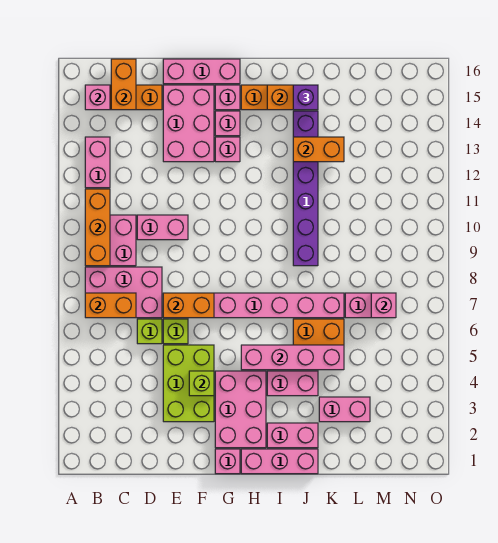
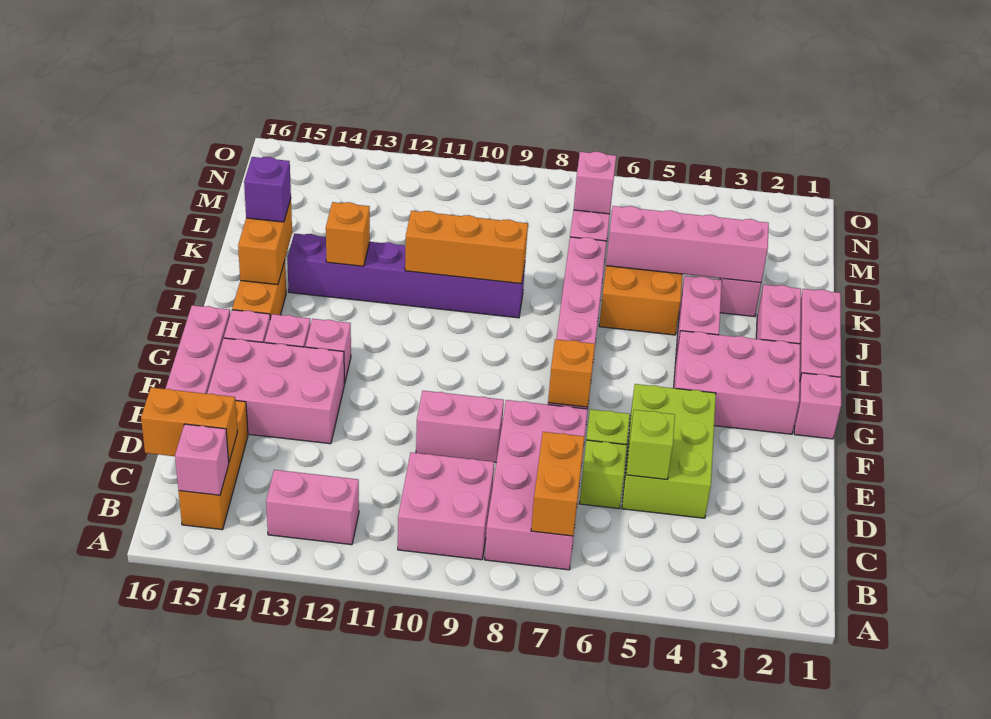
pink 2x3 brick [85,267,162,318] -> pink 2x4 brick [485,400,588,570]
orange 1x3 brick [85,189,110,266] -> orange 1x3 brick moved to [405,211,528,284]
pink 1x2 brick [137,215,188,240] -> pink 1x2 brick turned to [416,391,504,462]
lime 2x3 brick [163,345,214,422] -> lime 2x3 brick turned to [622,384,716,518]
orange 1x2 brick [163,293,214,318] -> orange 1x1 brick [548,339,595,407]
lime 1x1 brick [189,371,214,396] -> lime 1x1 brick moved to [626,410,675,480]
pink 1x4 brick [241,345,344,370] -> pink 1x4 brick turned to [606,206,769,283]
orange 1x2 brick [293,137,344,162] -> orange 1x1 brick [326,202,370,266]

